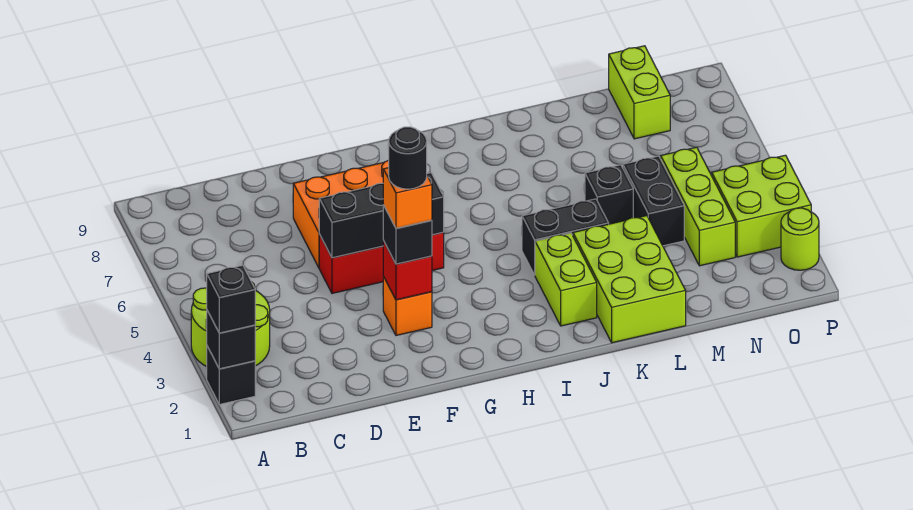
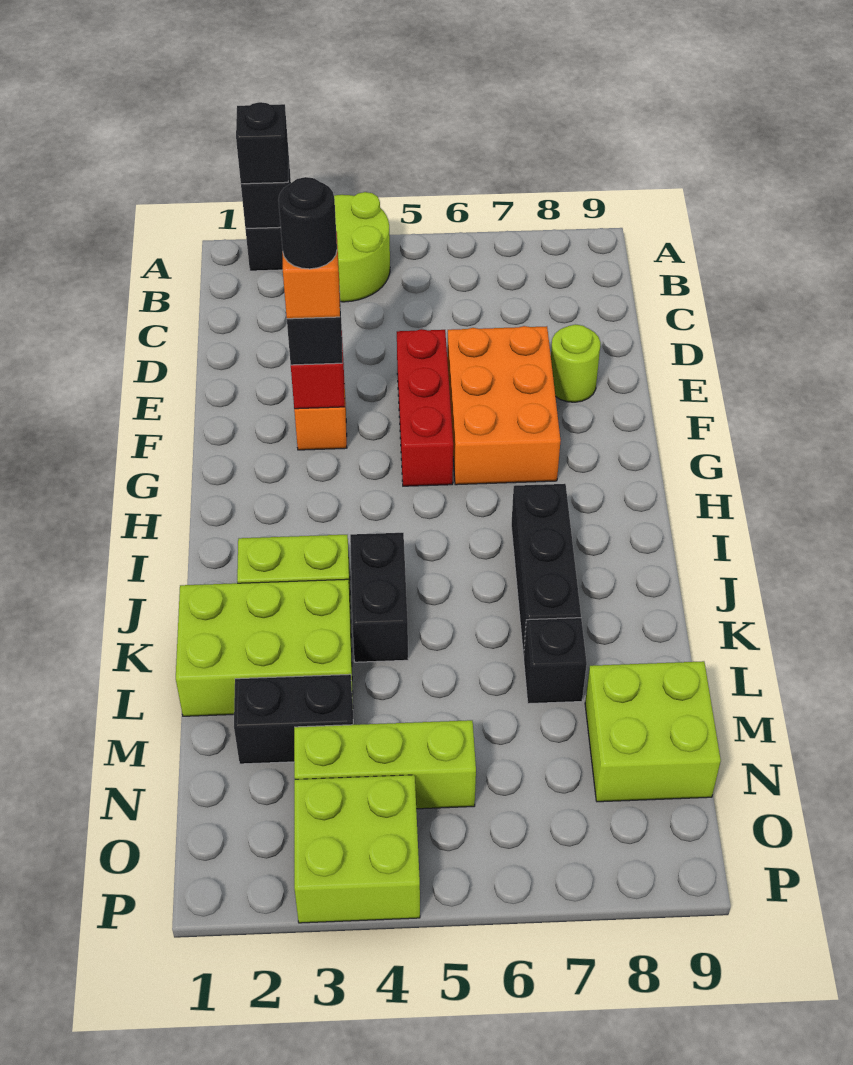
black 1x3 brick [319,173,444,258] -> black 1x3 brick moved to [511,484,581,656]
black 1x1 brick [585,165,633,224] -> black 1x1 brick moved to [524,618,587,704]
black 1x2 brick [623,156,684,246] -> black 1x2 brick moved to [234,674,353,764]
lime 1x2 brick [609,46,670,139] -> lime 2x2 brick [585,661,721,802]
lime 1x1 round brick [781,208,819,270] -> lime 1x1 round brick moved to [551,324,601,402]

